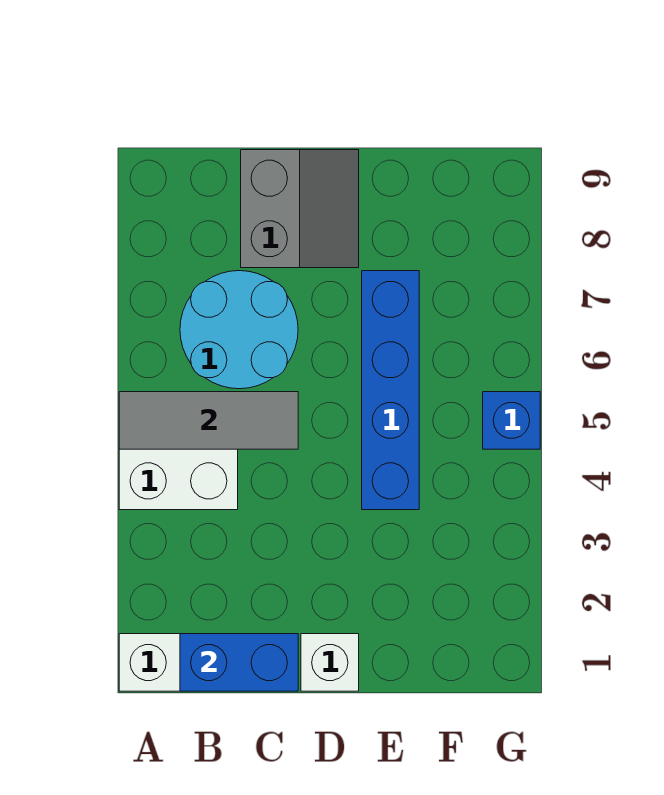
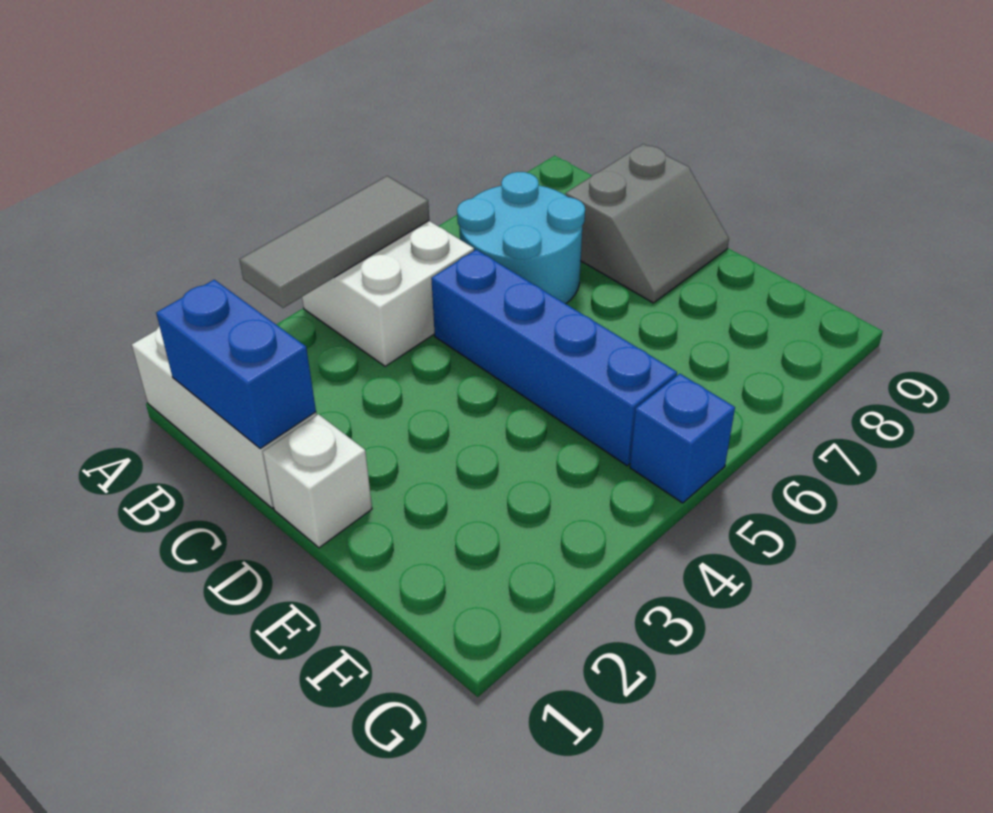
grey 1x3 tile [119,392,298,449] -> grey 1x3 tile turned to [240,176,429,308]
blue 1x4 brick [362,271,419,510] -> blue 1x4 brick turned to [431,250,677,466]

